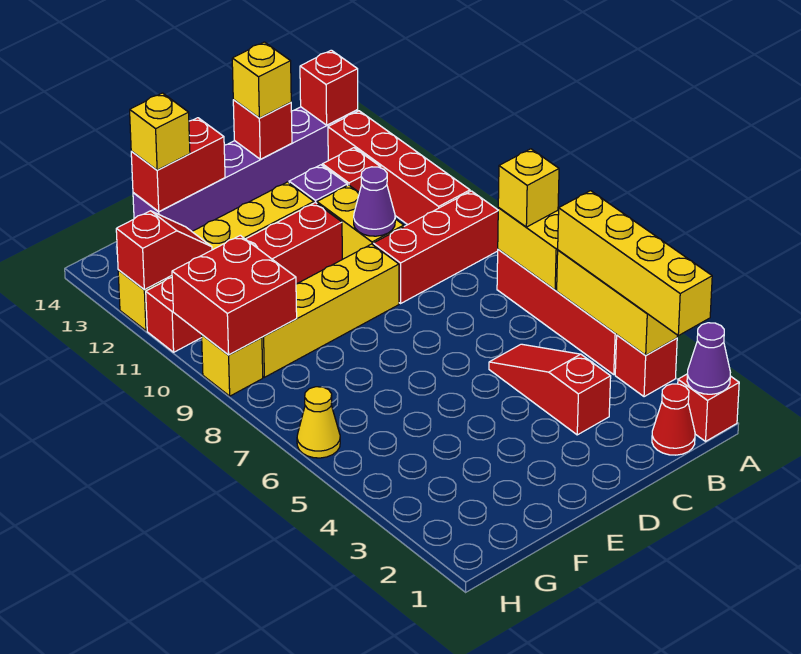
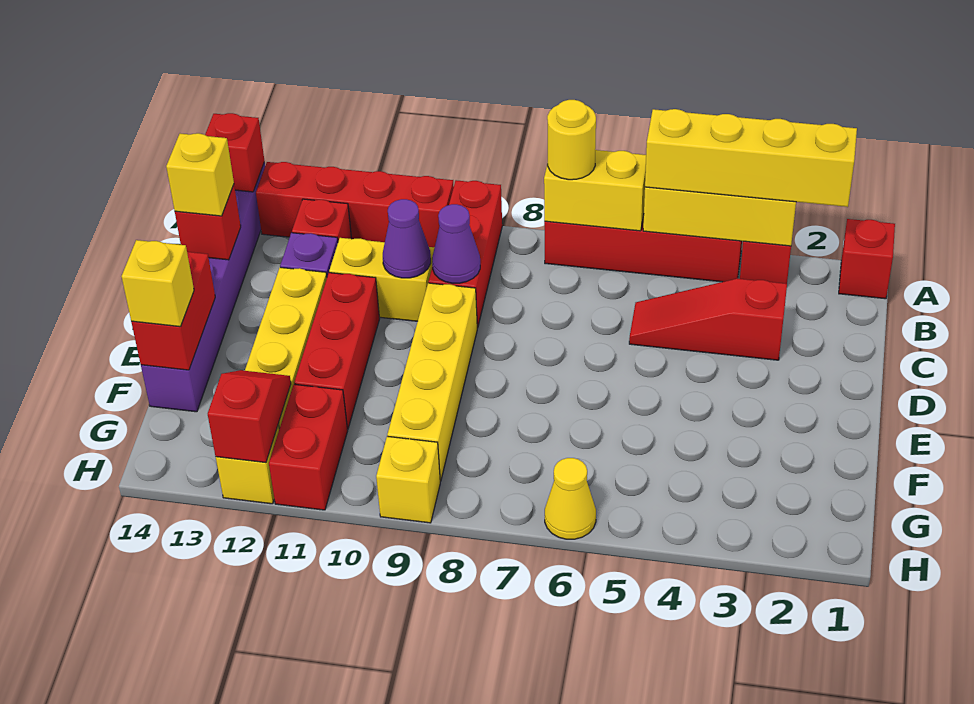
purple 1x1 cone [687,323,730,394] -> purple 1x1 cone moved to [432,204,480,283]
yellow 1x1 brick [498,149,559,227] -> yellow 1x1 round brick [547,100,596,180]
red 1x1 cone [652,384,695,455] -> none
red 2x2 brick [172,235,297,355] -> none

